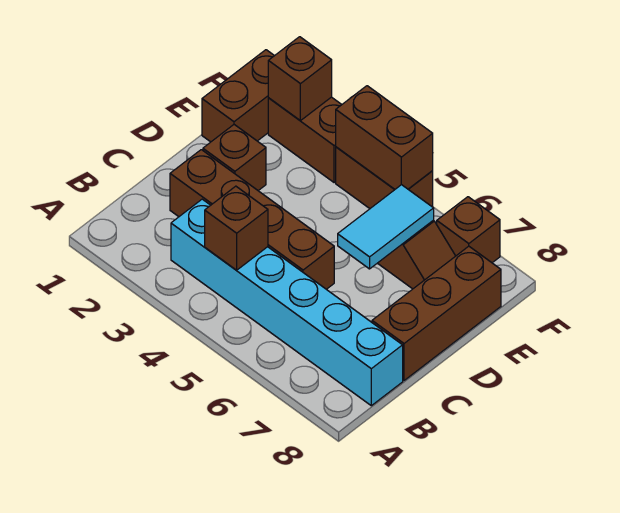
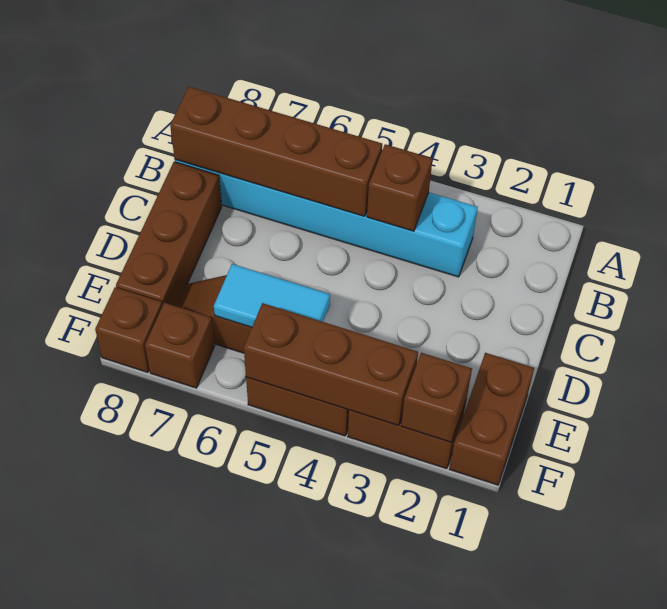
brown 1x4 brick [170,150,334,289] -> brown 1x4 brick moved to [170,87,382,216]
brown 1x1 brick [203,125,266,191] -> brown 1x1 brick moved to [95,287,162,372]
cyan 1x2 tile [338,185,434,269] -> cyan 1x2 tile turned to [214,264,330,327]
brown 1x2 brick [336,86,433,189] -> brown 1x3 brick [244,303,418,425]

